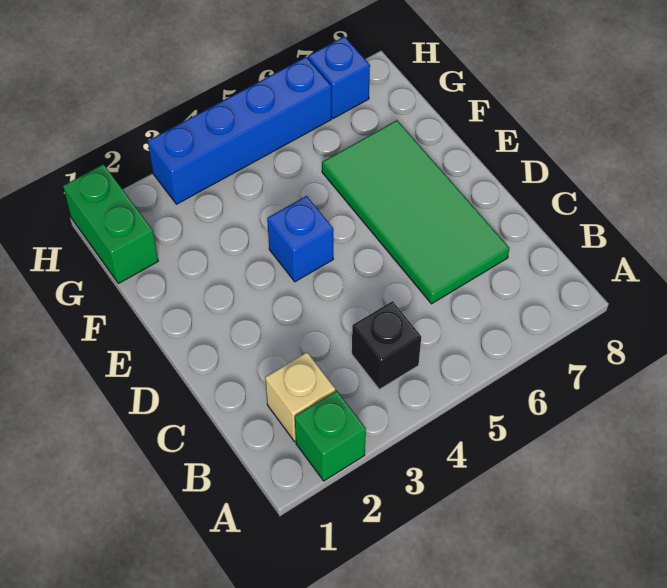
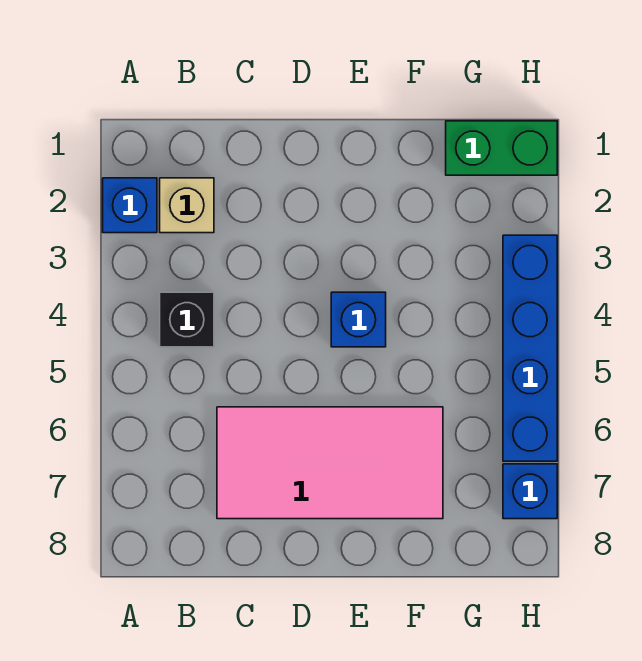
green 1x1 brick [295,391,366,481] -> blue 1x1 brick [103,178,157,233]
green 2x4 tile [322,120,509,304] -> pink 2x4 tile [217,407,443,519]

